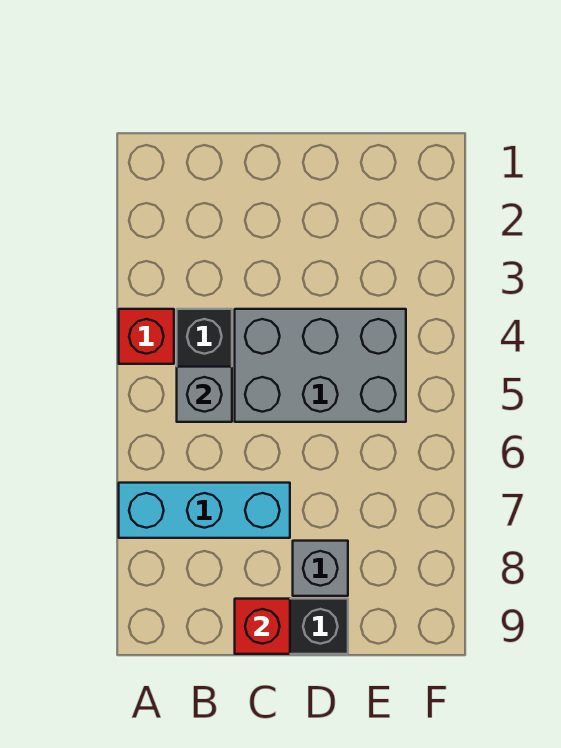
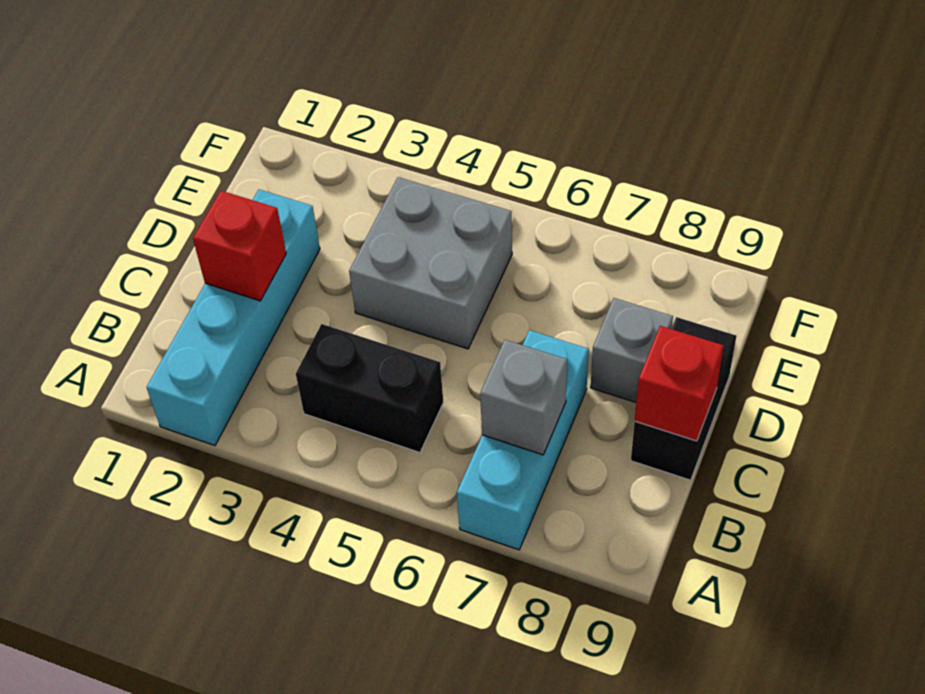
none -> cyan 1x4 brick [147,189,320,445]
red 1x1 brick [119,309,174,364] -> red 1x1 brick moved to [193,191,286,301]
grey 1x1 brick [177,367,232,422] -> grey 1x1 brick moved to [480,340,567,455]
grey 2x3 brick [235,309,406,422] -> grey 2x2 brick [349,177,512,349]

